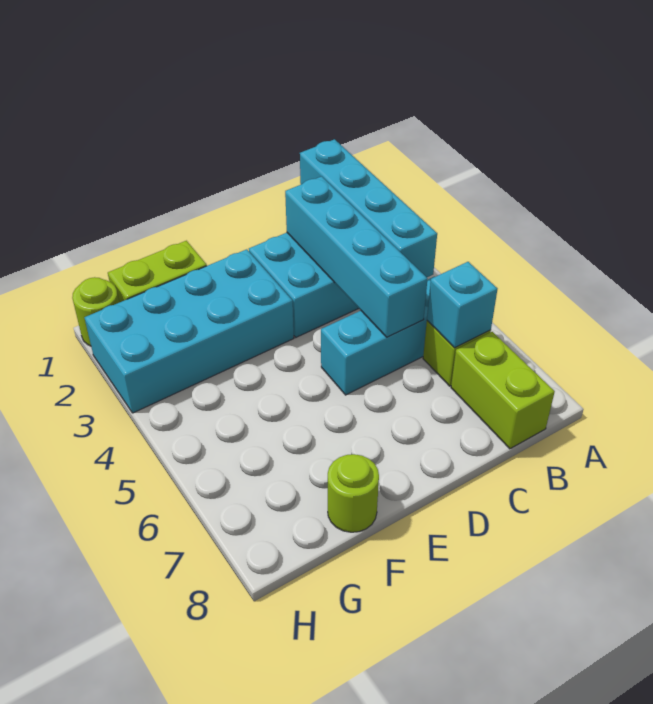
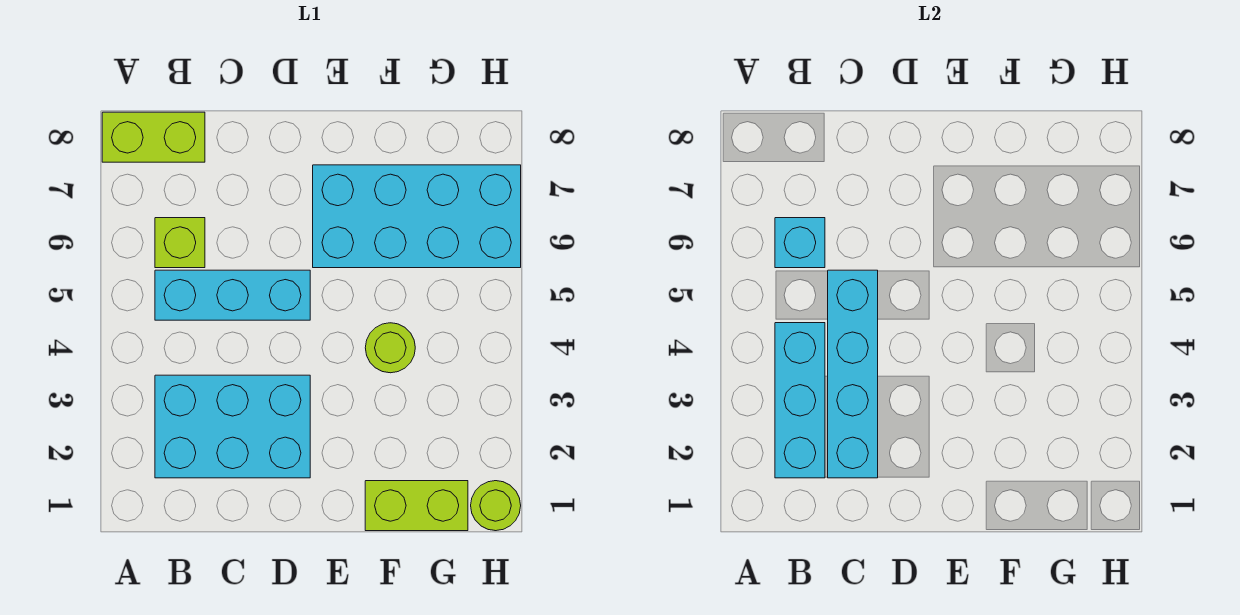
cyan 1x4 brick [300,139,437,277] -> cyan 1x3 brick [775,323,825,478]
lime 1x2 brick [451,332,555,449] -> lime 1x2 brick turned to [102,112,205,162]
cyan 2x4 brick [84,249,294,413] -> cyan 2x4 brick moved to [313,165,521,268]
lime 1x1 round brick [328,454,379,532] -> lime 1x1 round brick moved to [365,323,415,373]

